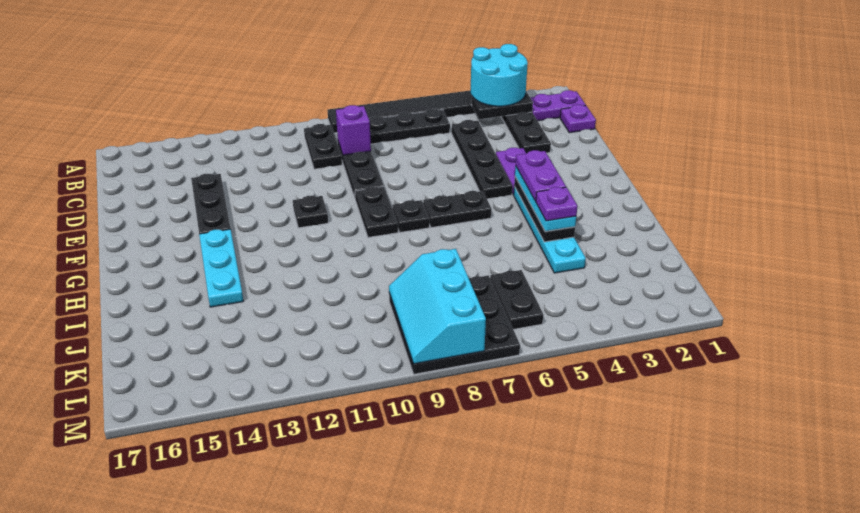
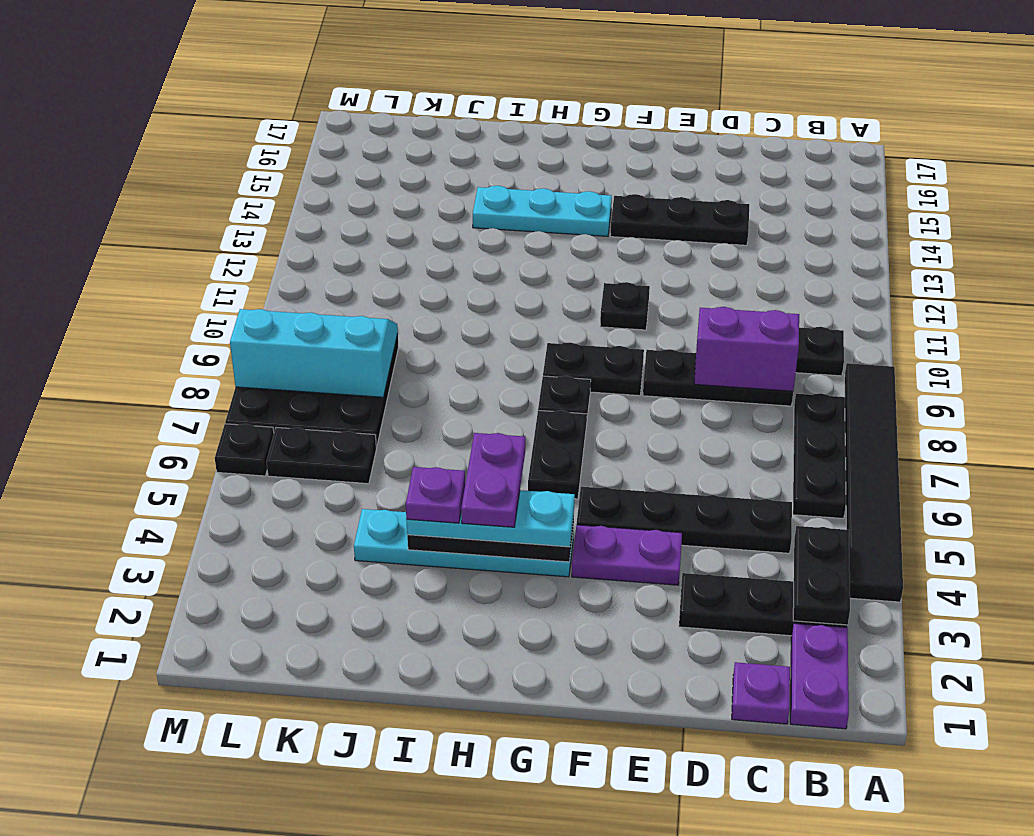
cyan 2x2 round brick [471,44,528,106] -> none
purple 1x1 brick [336,105,371,155] -> purple 1x2 brick [694,307,799,391]
purple 1x2 plate [516,150,566,201] -> purple 1x2 plate turned to [461,433,525,527]
none -> black 1x1 plate [215,424,274,476]

